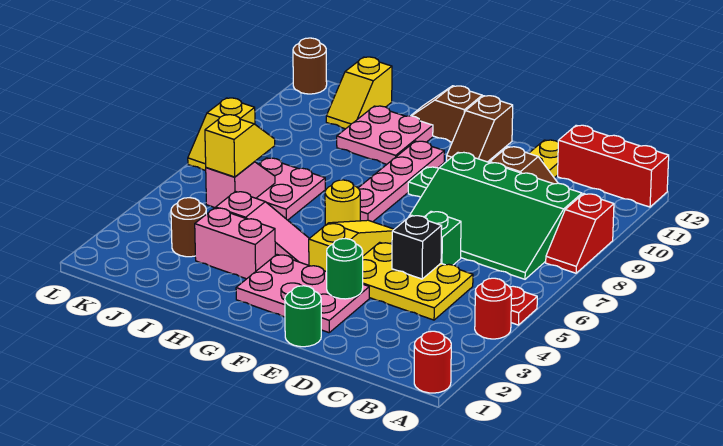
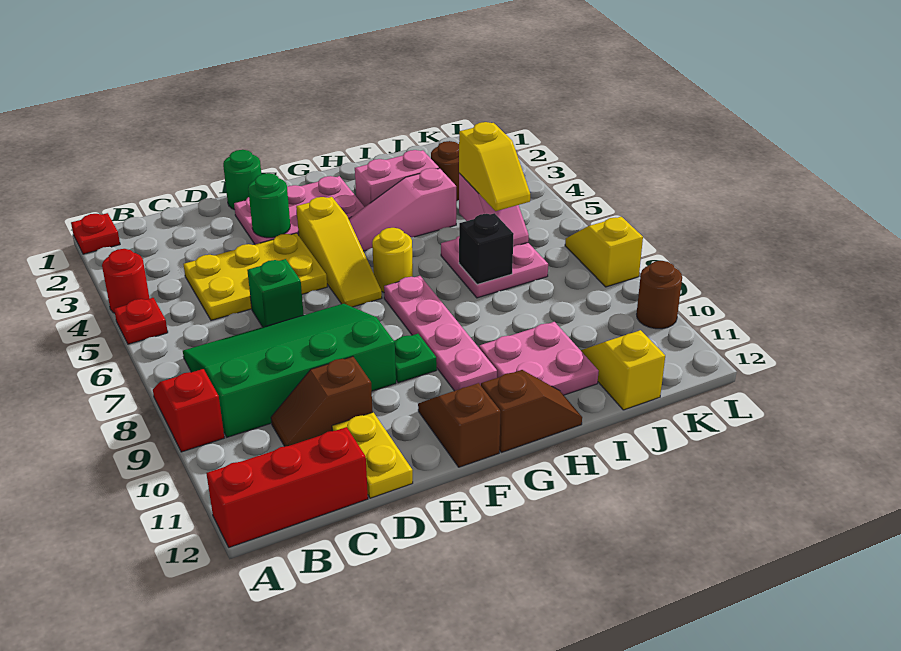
red 1x1 round brick [414,331,451,393] -> red 1x1 plate [71,213,120,254]
black 1x1 brick [392,215,442,279] -> black 1x1 brick moved to [459,213,514,285]
brown 1x1 round brick [293,38,327,94] -> brown 1x1 round brick moved to [637,261,682,329]

